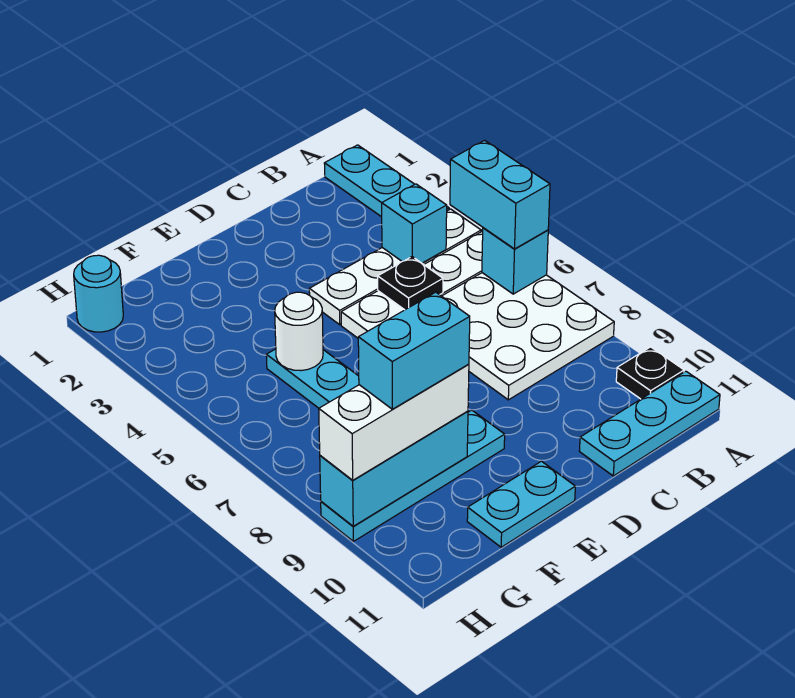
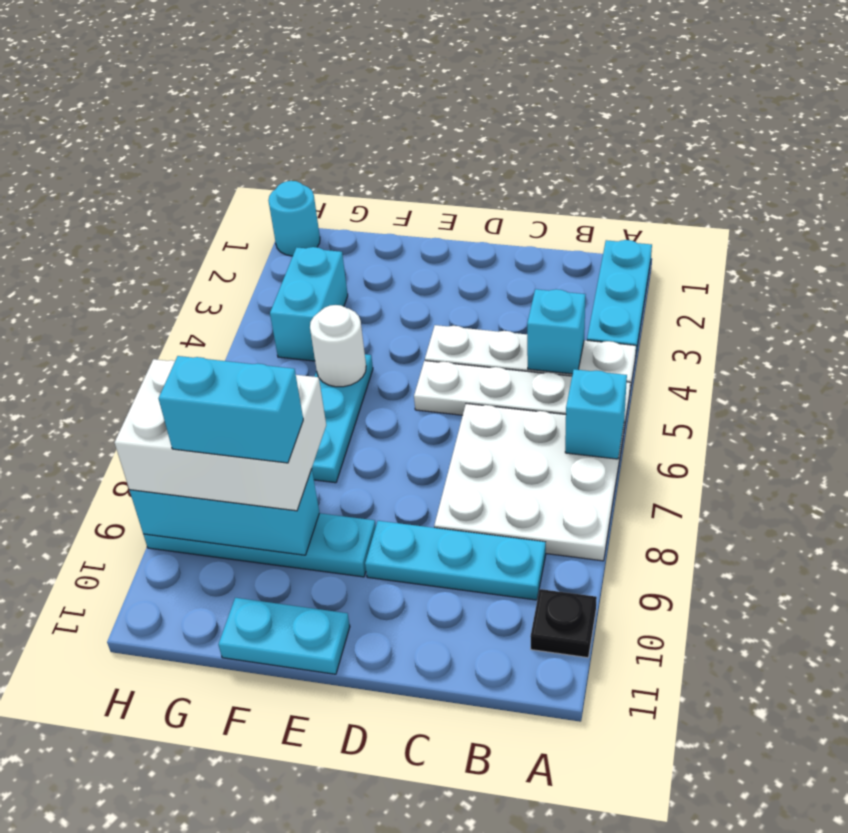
cyan 1x2 brick [450,140,550,249] -> cyan 1x2 brick moved to [270,247,348,361]
cyan 1x3 plate [579,371,720,476] -> cyan 1x3 plate moved to [365,521,546,600]
black 1x1 plate [378,257,443,310] -> none
white 1x3 brick [319,364,469,480] -> white 2x3 brick [115,359,326,511]

